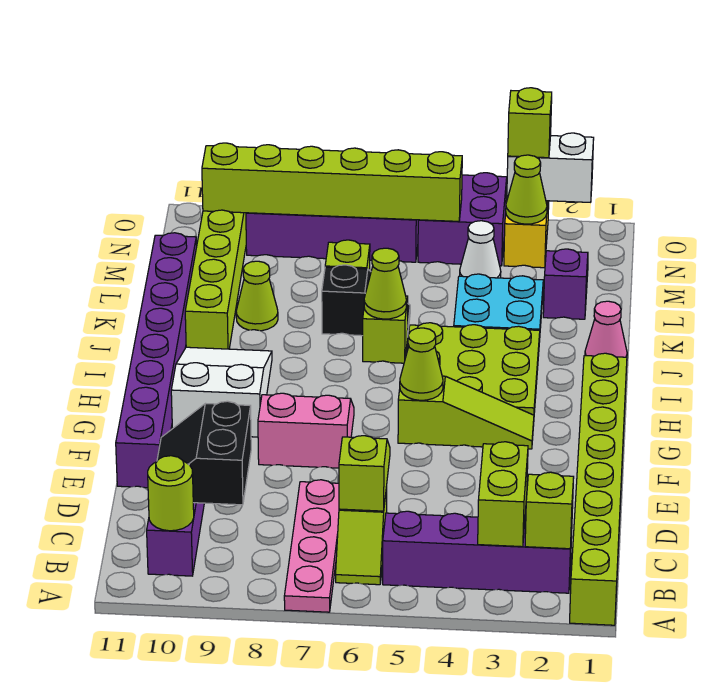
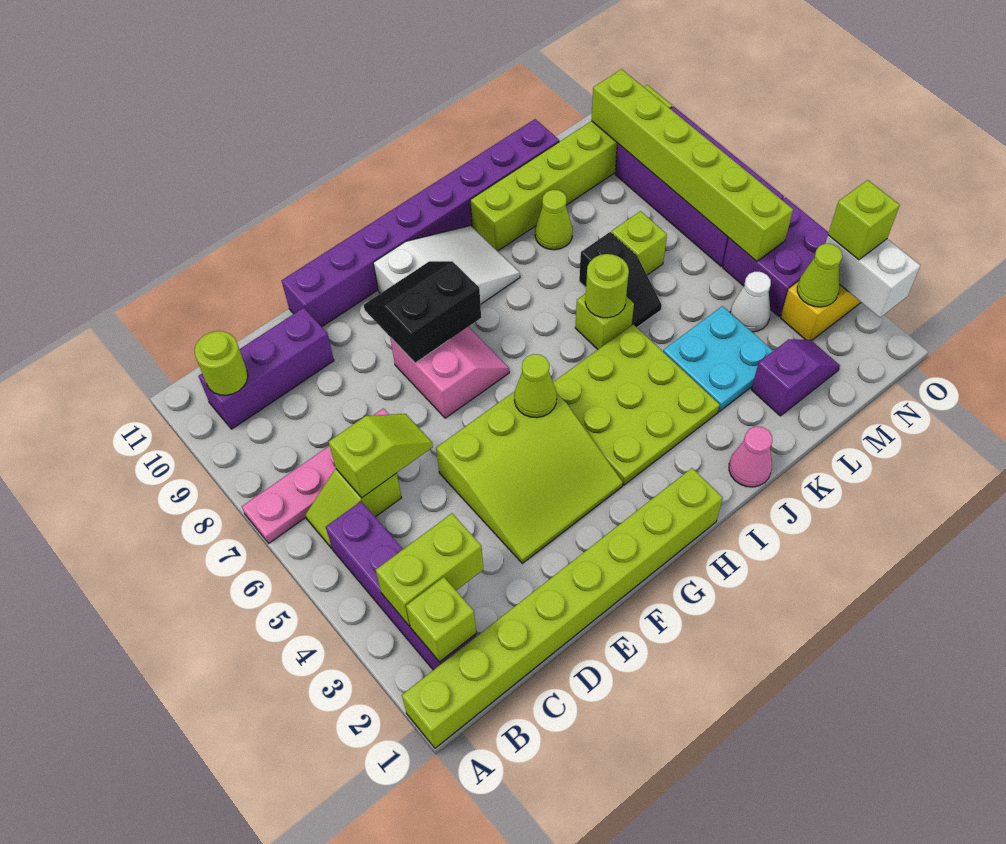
black 2x2 slope [157,401,251,505] -> black 2x2 slope moved to [364,261,481,363]
lime 1x3 slope [398,376,534,449] -> lime 3x3 slope [436,391,623,563]
lime 1x1 cone [364,248,406,319] -> lime 1x1 round brick [585,254,629,318]

